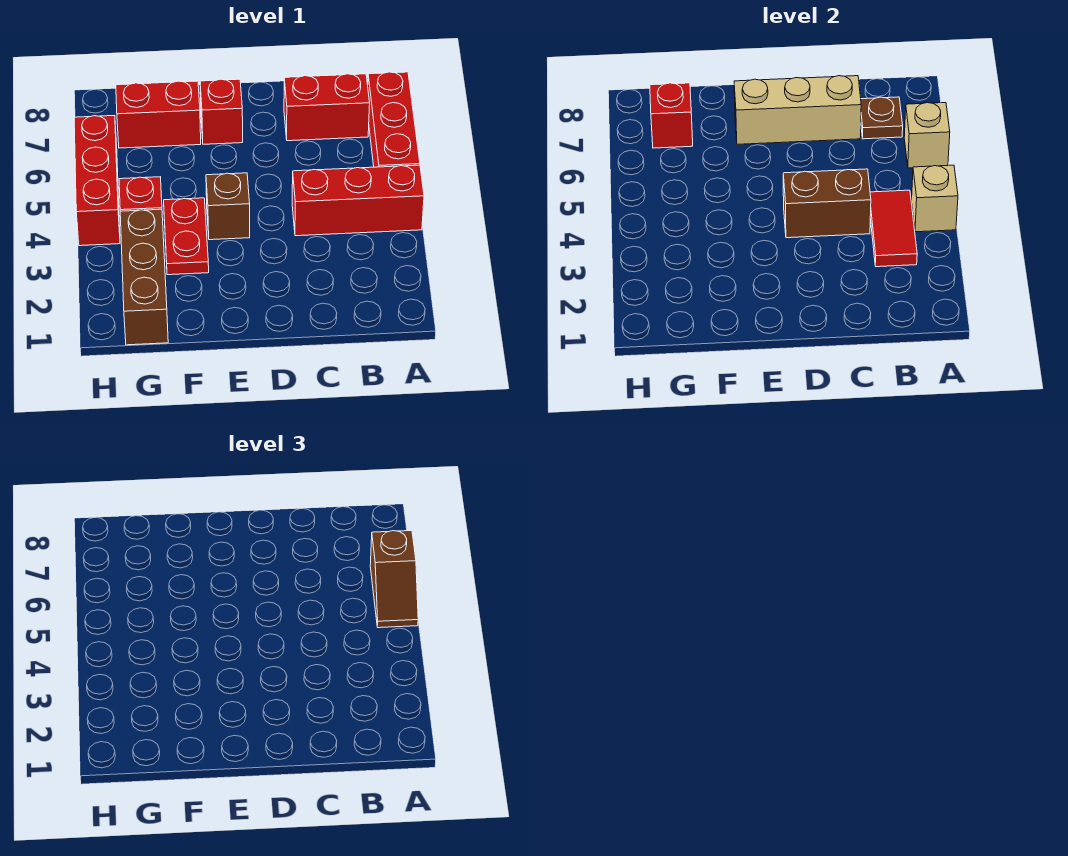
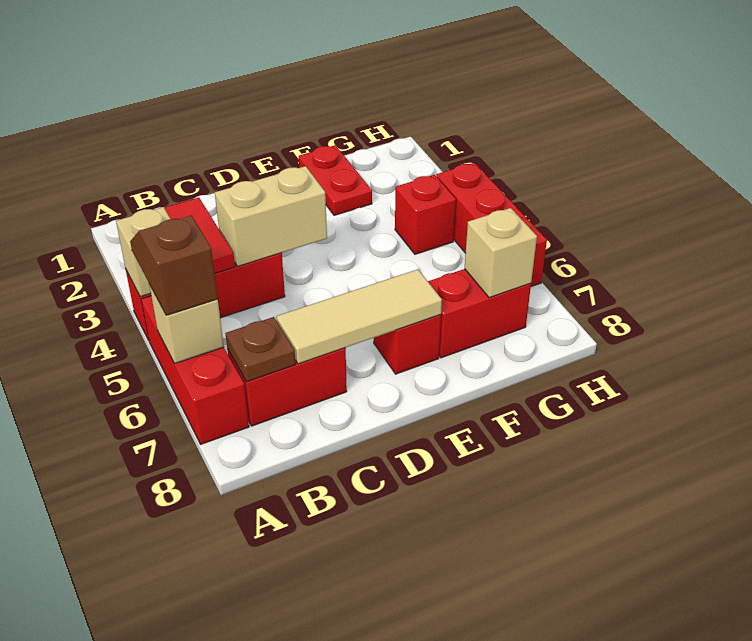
brown 1x2 brick [783,169,871,238] -> tan 1x2 brick [215,166,327,266]
tan 1x3 brick [734,76,861,144] -> tan 1x3 tile [276,269,442,364]
brown 1x1 brick [206,173,250,240] -> none
red 1x2 plate [164,198,209,275] -> red 1x2 plate moved to [299,145,372,215]
brown 1x3 brick [120,209,168,345] -> none
red 1x1 brick [650,83,693,148] -> tan 1x1 brick [465,208,537,298]

